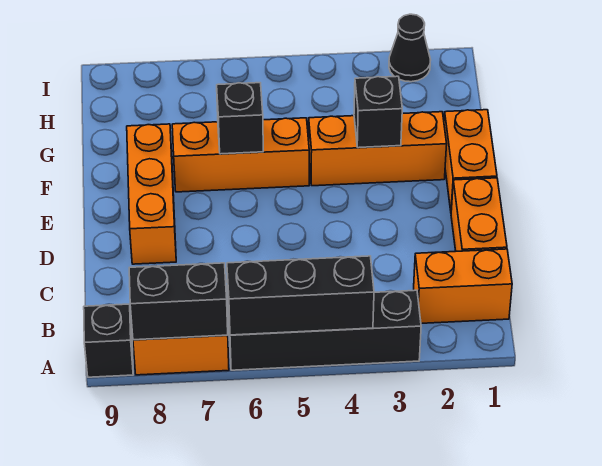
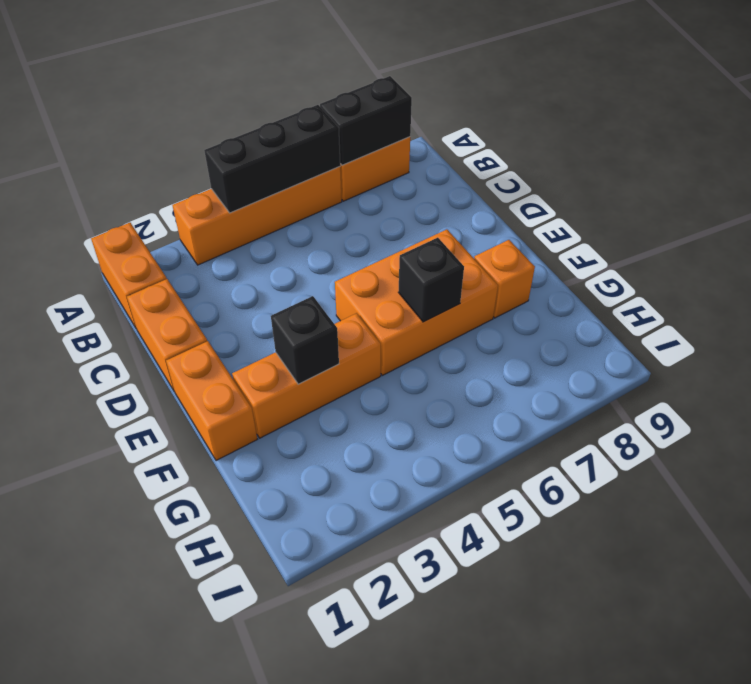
black 1x4 brick [228,290,421,370] -> orange 1x4 brick [173,167,342,265]
black 1x1 brick [84,304,133,377] -> none
orange 1x2 brick [414,249,512,323] -> orange 1x2 brick turned to [91,223,167,329]
orange 1x3 brick [127,124,176,264] -> orange 1x1 brick [474,240,535,318]
orange 1x3 brick [172,118,309,192] -> orange 2x3 brick [335,229,498,375]
black 1x1 cone [389,14,431,82] -> none

